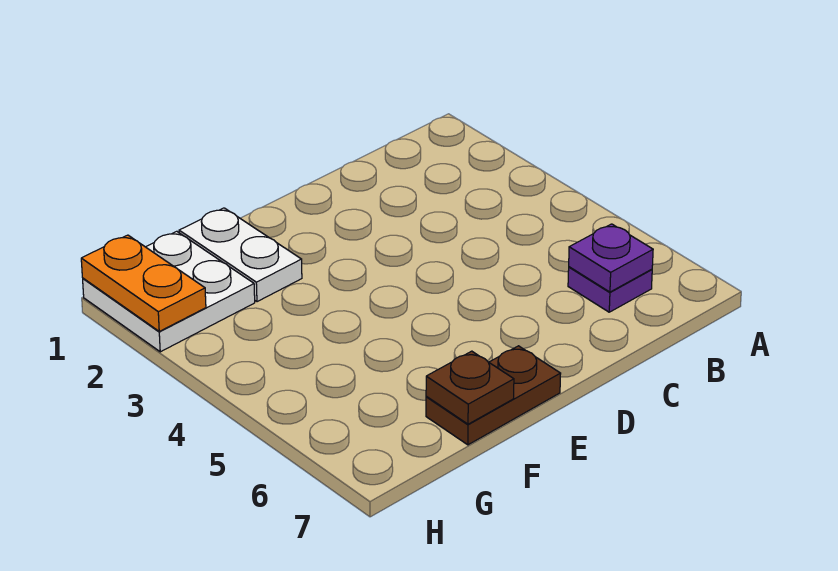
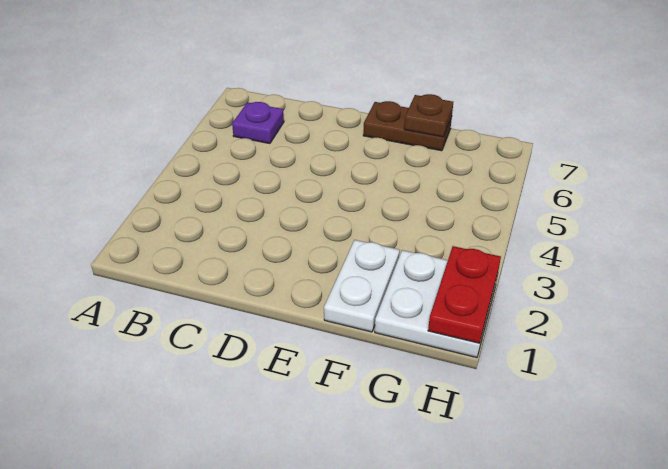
purple 1x1 plate [569,224,653,292] -> none
orange 1x2 plate [81,235,206,331] -> red 1x2 plate [428,246,501,343]

